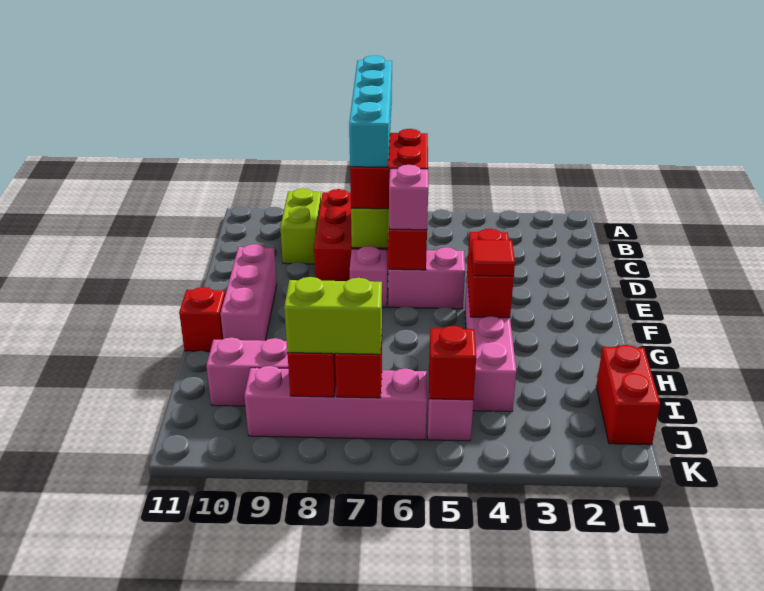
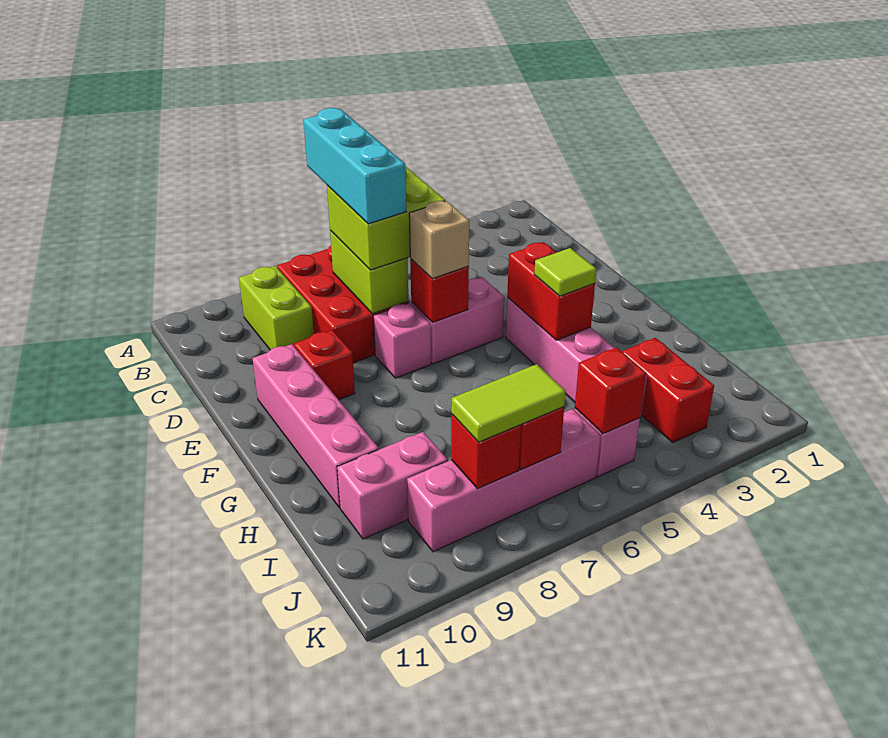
cyan 1x4 brick [349,56,392,167] -> cyan 1x3 brick [303,108,406,224]
red 2x2 brick [350,129,428,209] -> lime 2x2 brick [327,166,445,270]
pink 1x1 brick [389,165,428,230] -> tan 1x1 brick [409,201,469,279]
pink 1x3 brick [220,244,277,341] -> pink 1x4 brick [252,344,379,508]
red 1x1 tile [471,240,515,276] -> lime 1x1 tile [534,248,596,296]
red 1x1 brick [179,287,225,351] -> red 1x1 brick moved to [294,330,355,400]
red 1x2 brick [596,345,660,445] -> red 1x2 brick moved to [622,338,714,442]
lime 1x2 brick [284,277,382,354] -> lime 1x2 tile [451,364,566,442]

